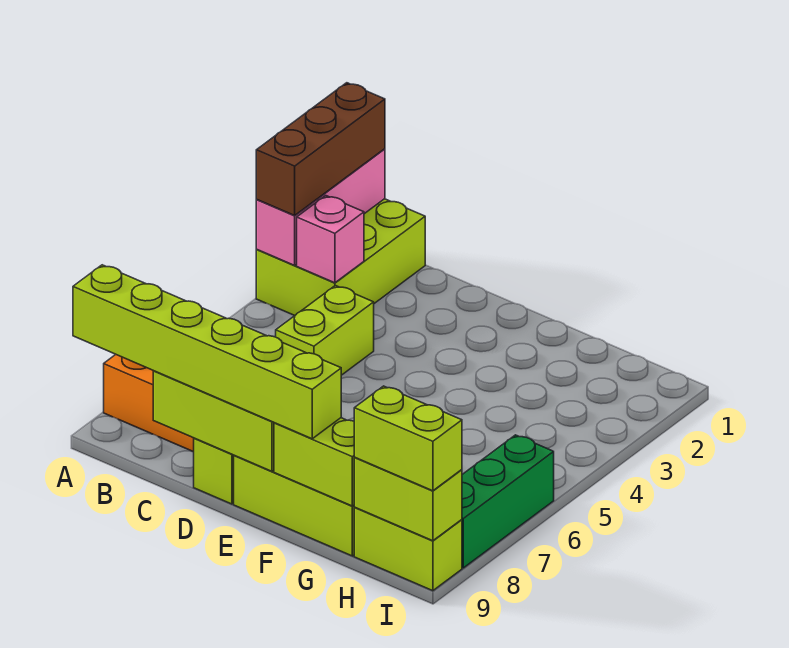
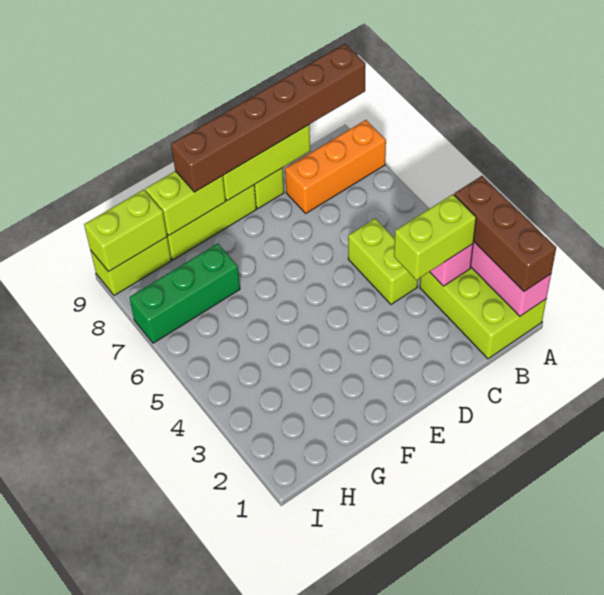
lime 1x6 brick [73,265,341,439] -> brown 1x6 brick [171,44,365,192]
lime 1x2 brick [354,386,462,491] -> lime 1x2 brick moved to [394,194,476,280]
green 1x3 brick [462,435,554,568] -> green 1x3 brick turned to [129,243,240,343]

